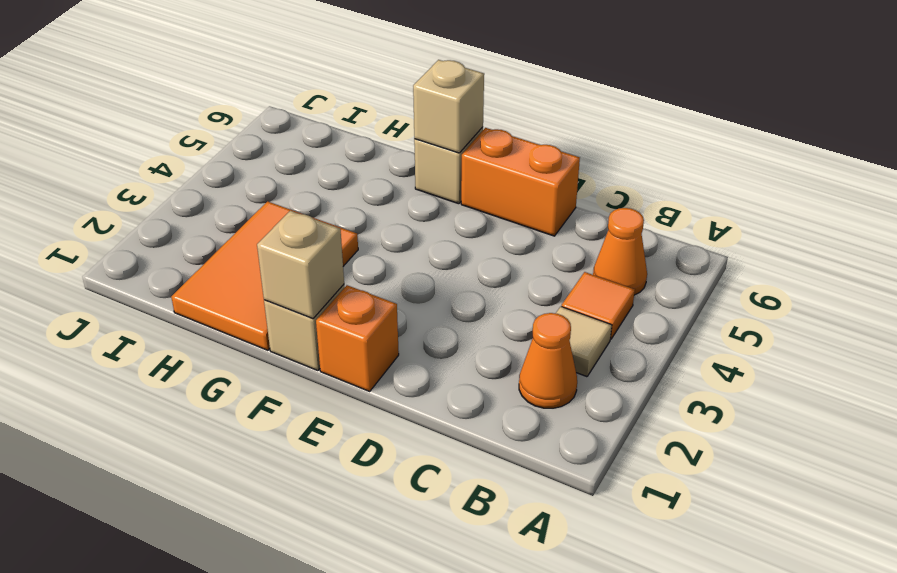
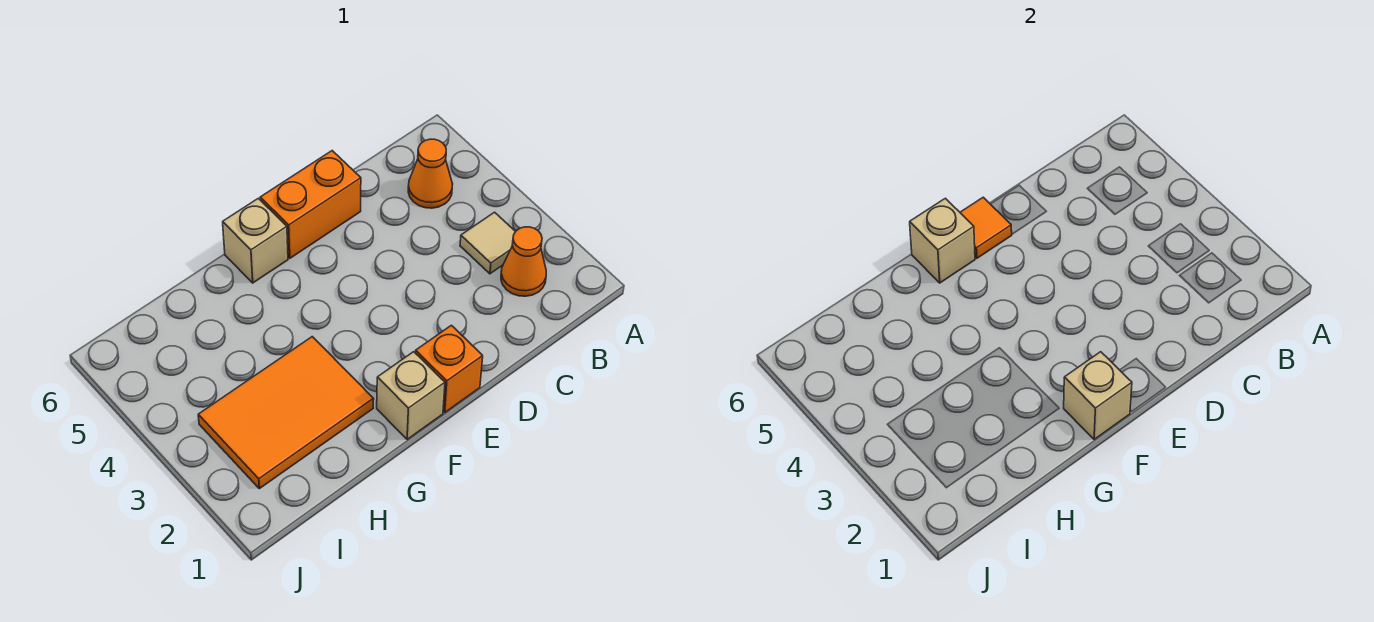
orange 1x1 tile [562,272,635,339] -> orange 1x1 tile moved to [960,197,1012,258]
orange 2x3 tile [171,201,358,350] -> orange 2x3 tile turned to [198,337,374,489]

